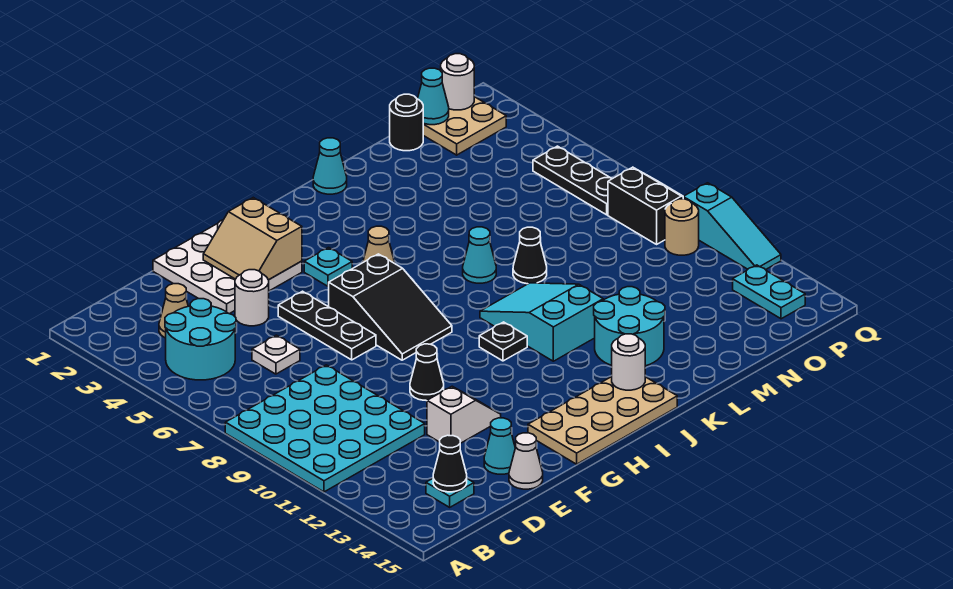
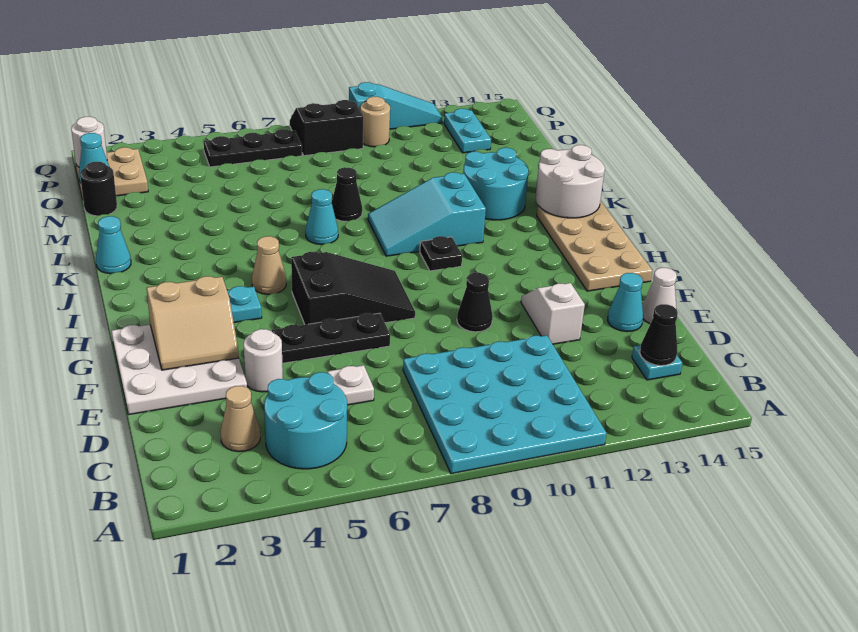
white 1x1 round brick [612,334,645,390] -> white 2x2 round brick [535,145,605,218]
cyan 1x2 plate [733,265,805,319] -> cyan 1x2 plate turned to [444,109,491,153]

